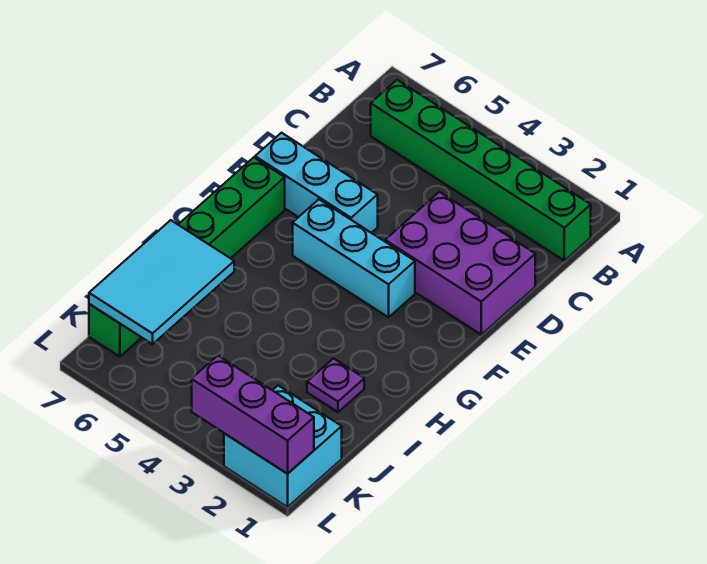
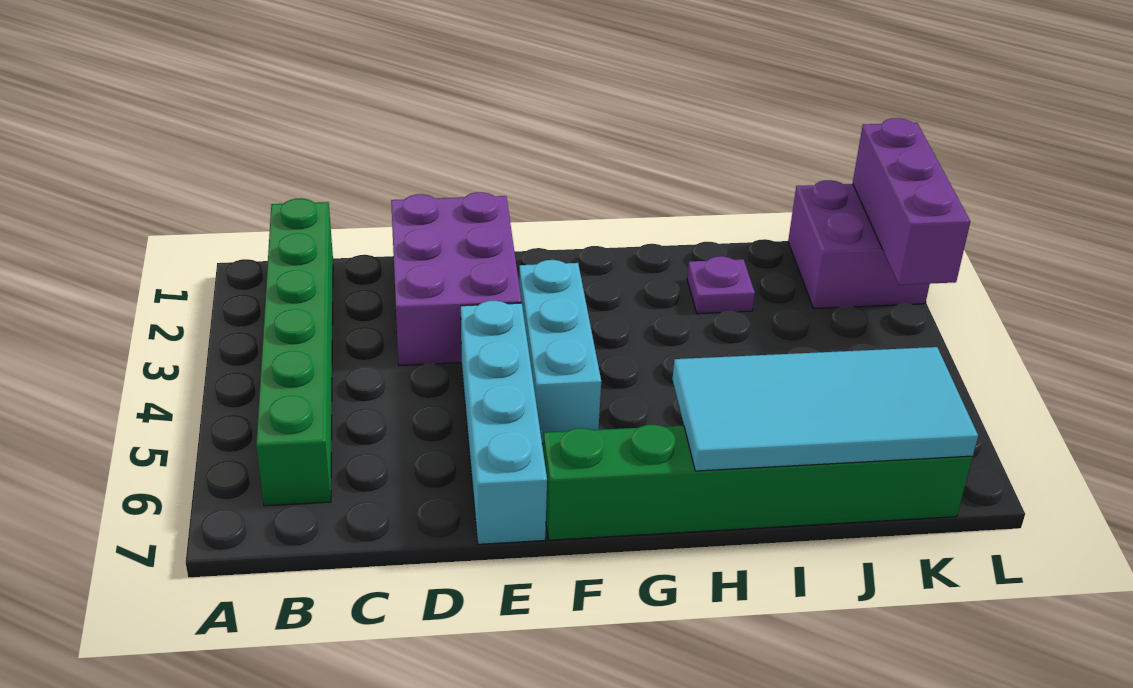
cyan 1x3 brick [255,133,378,233] -> cyan 1x4 brick [461,301,547,544]
cyan 2x3 tile [89,220,234,344] -> cyan 2x4 tile [672,347,978,471]
cyan 2x2 brick [224,385,342,507] -> purple 2x2 brick [788,180,930,309]

